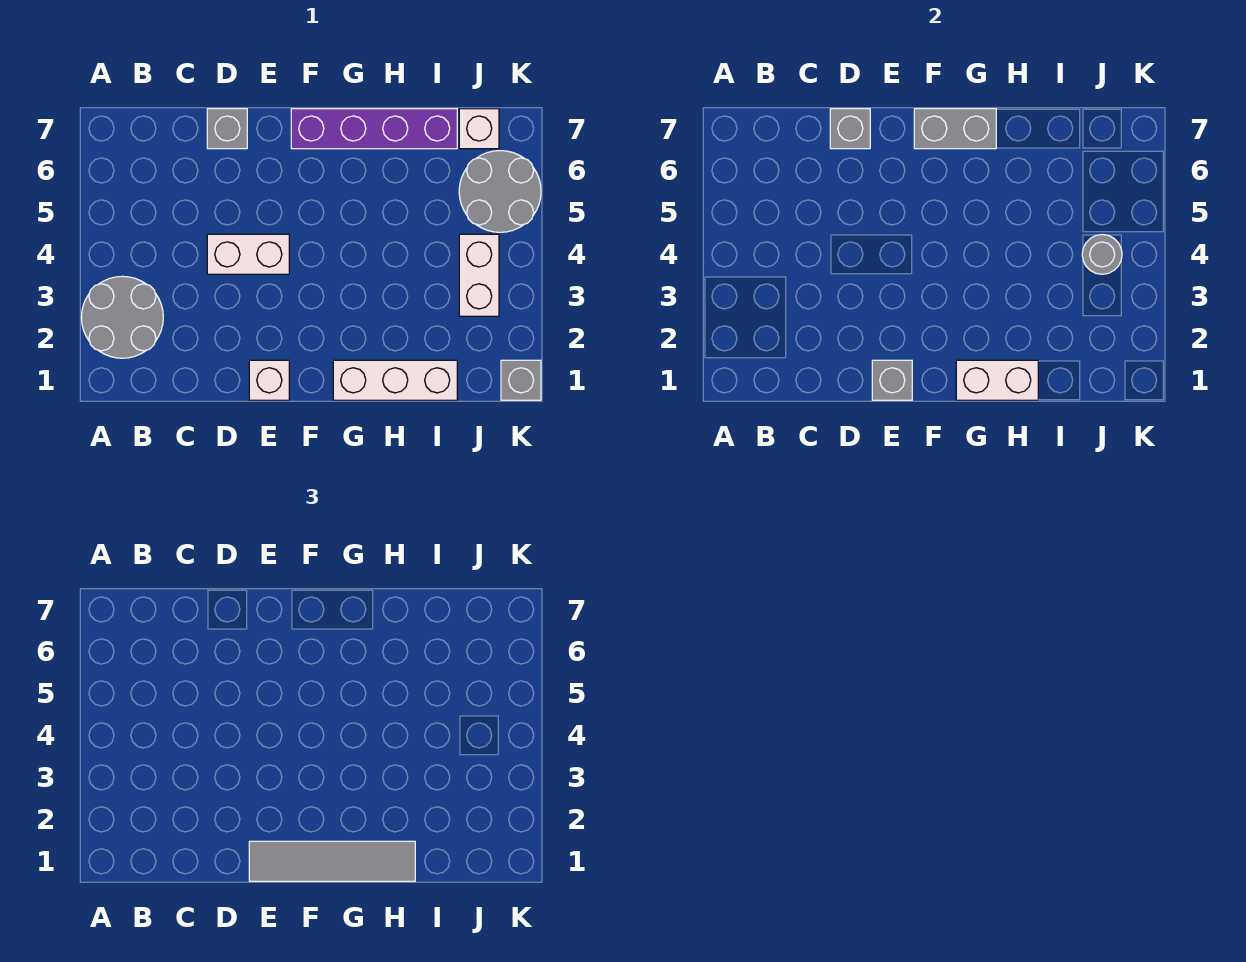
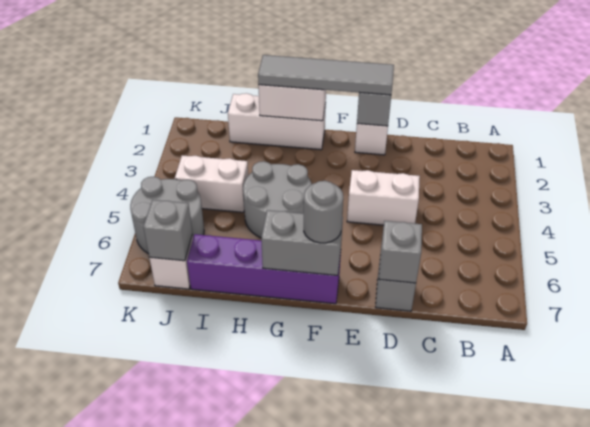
grey 2x2 round brick [81,276,163,358] -> grey 2x2 round brick moved to [243,161,312,238]
white 1x2 brick [459,234,499,316] -> white 1x2 brick turned to [175,155,248,212]
grey 1x1 round brick [1082,235,1122,274] -> grey 1x1 round brick moved to [304,181,343,243]
grey 1x1 brick [501,360,541,400] -> grey 1x1 brick moved to [143,200,192,261]

